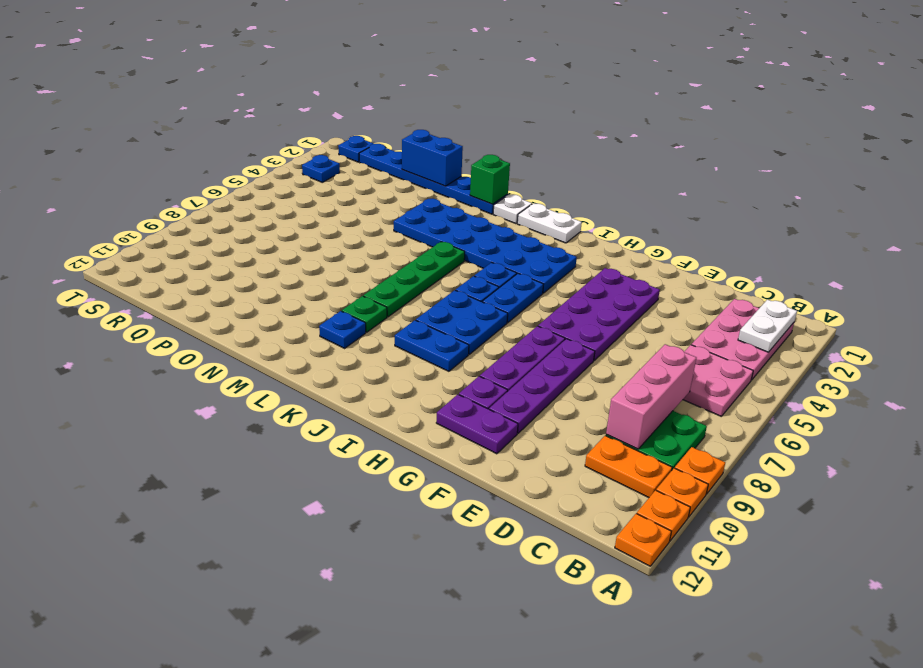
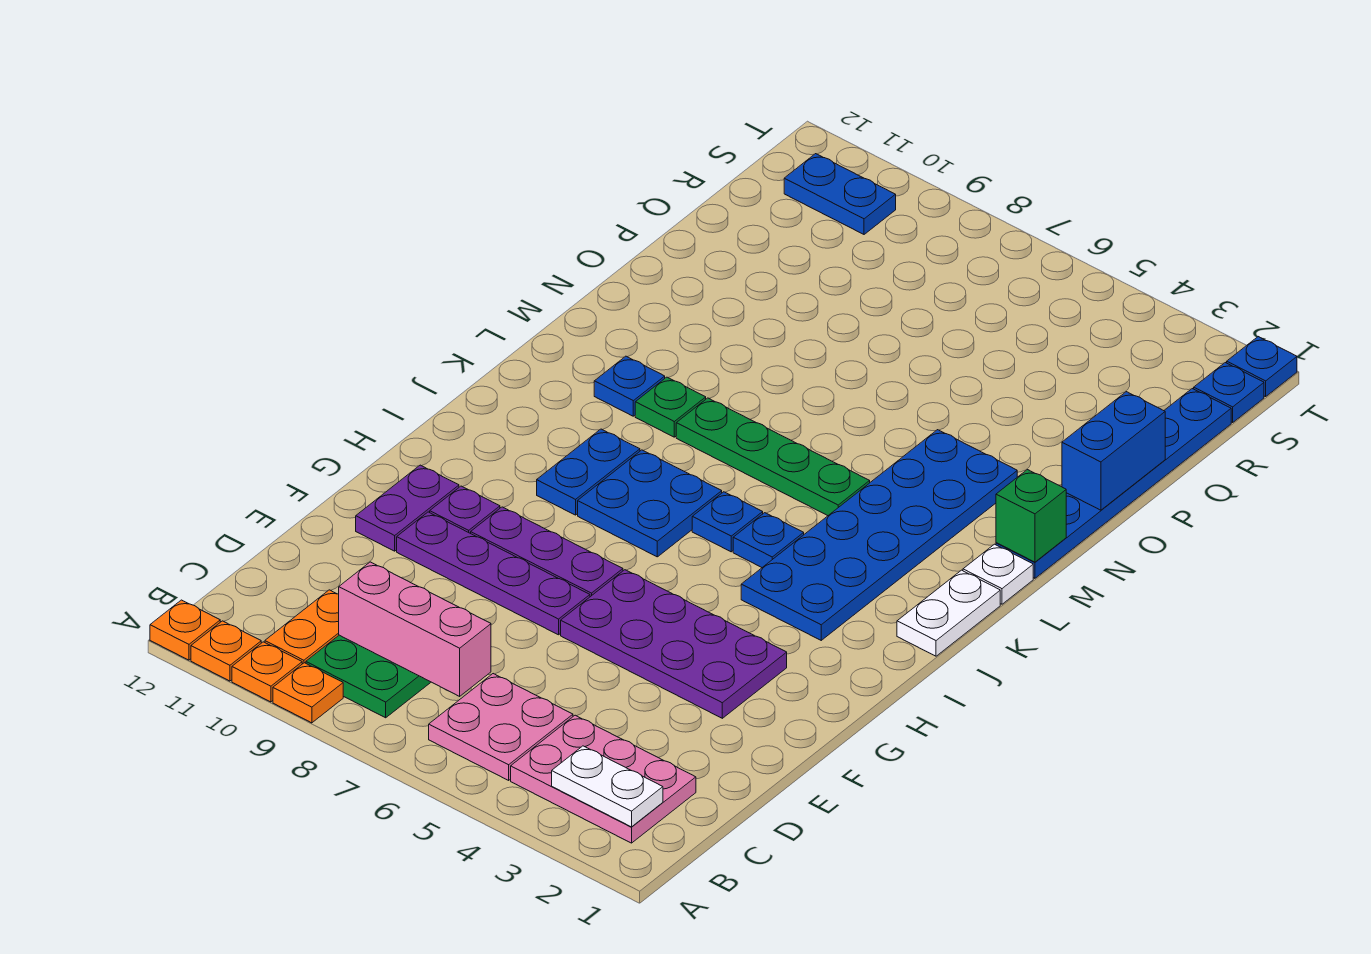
blue 1x2 plate [482,273,543,323] -> blue 1x2 plate moved to [784,154,896,234]
blue 1x1 plate [302,155,340,182] -> blue 1x1 plate moved to [1227,337,1297,397]

